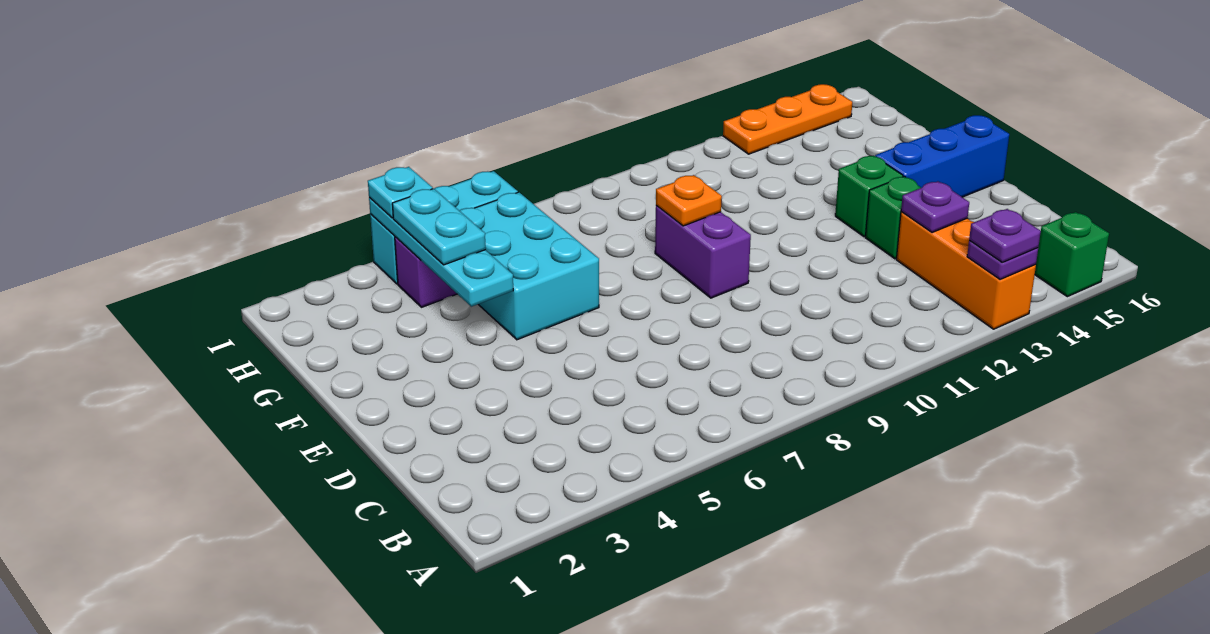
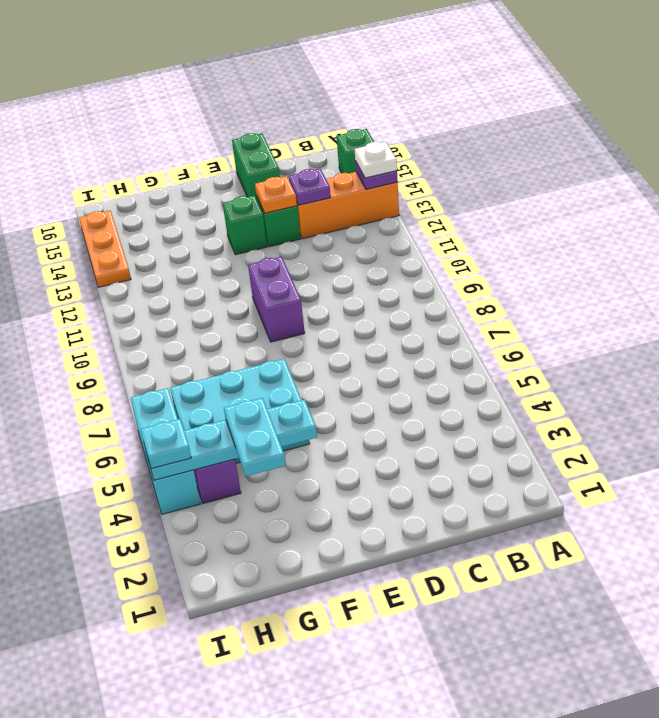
purple 1x1 plate [969,209,1041,262] -> white 1x1 plate [354,142,397,178]
none -> green 1x2 brick [232,133,280,199]
purple 1x2 brick [655,205,751,298] -> purple 1x2 brick turned to [248,257,305,342]
blue 1x3 brick [875,115,1009,197] -> none
orange 1x1 plate [656,175,722,226] -> orange 1x1 plate moved to [255,176,297,213]
cyan 1x2 plate [392,189,486,265] -> cyan 1x2 plate turned to [224,398,286,476]

